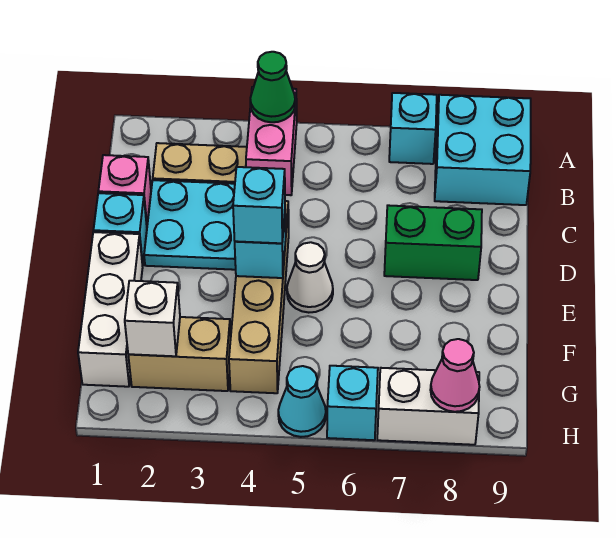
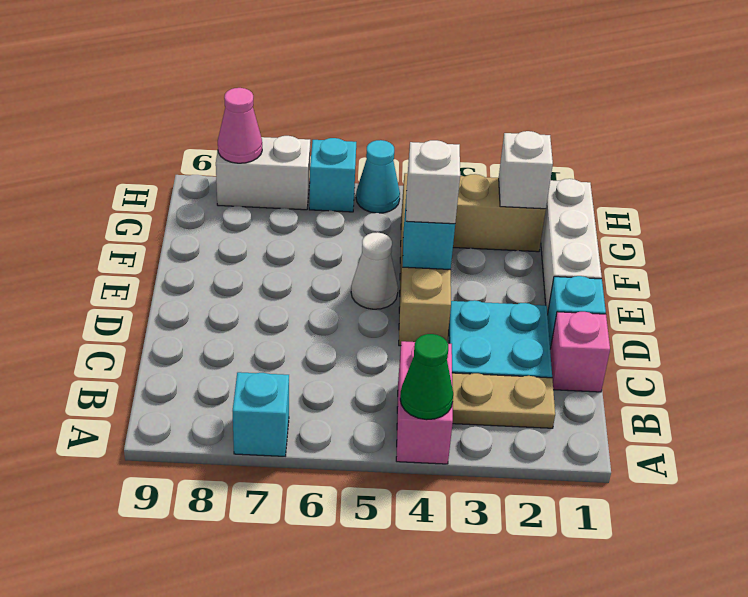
cyan 2x2 brick [435,95,531,205] -> none
green 1x2 brick [384,205,482,280] -> none
cyan 1x1 brick [233,167,285,243] -> white 1x1 brick [406,140,460,224]

